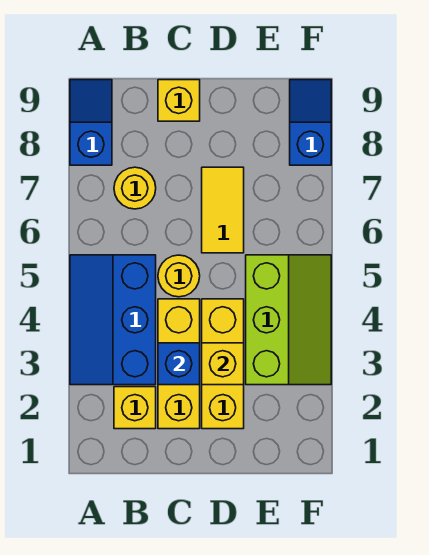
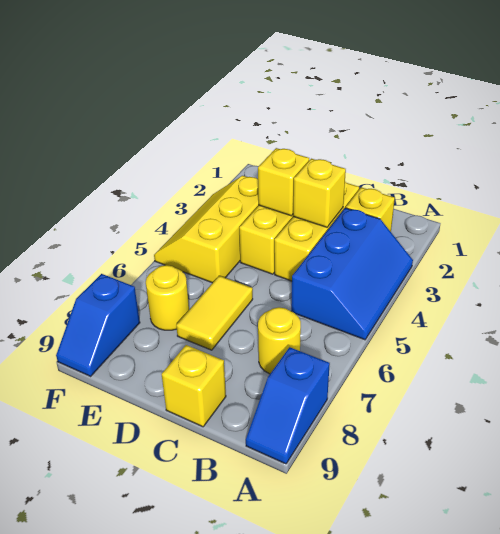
blue 1x1 brick [158,343,200,385] -> yellow 1x1 brick [293,159,346,227]
yellow 1x1 round brick [158,255,200,297] -> yellow 1x1 round brick moved to [146,265,189,330]
lime 2x3 slope [246,255,331,385] -> yellow 2x3 slope [154,176,259,283]

